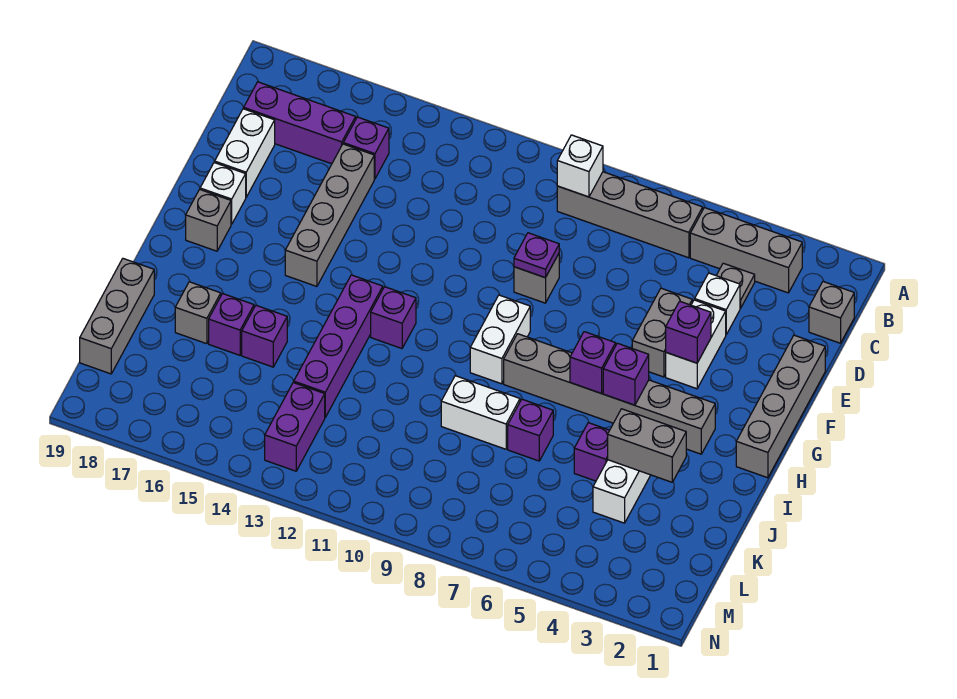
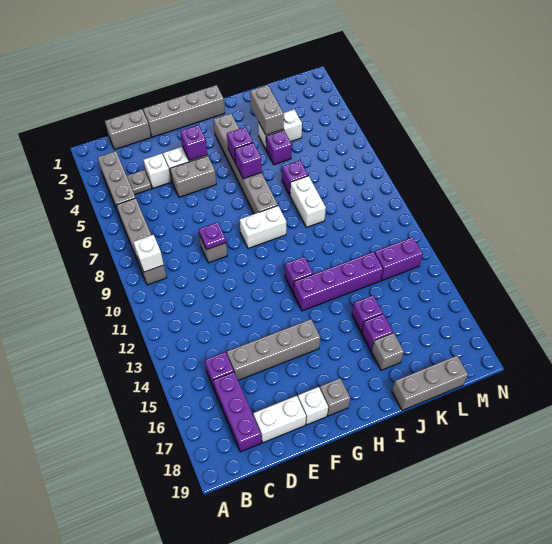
grey 1x1 brick [809,281,854,343] -> grey 1x2 brick [105,109,151,150]

